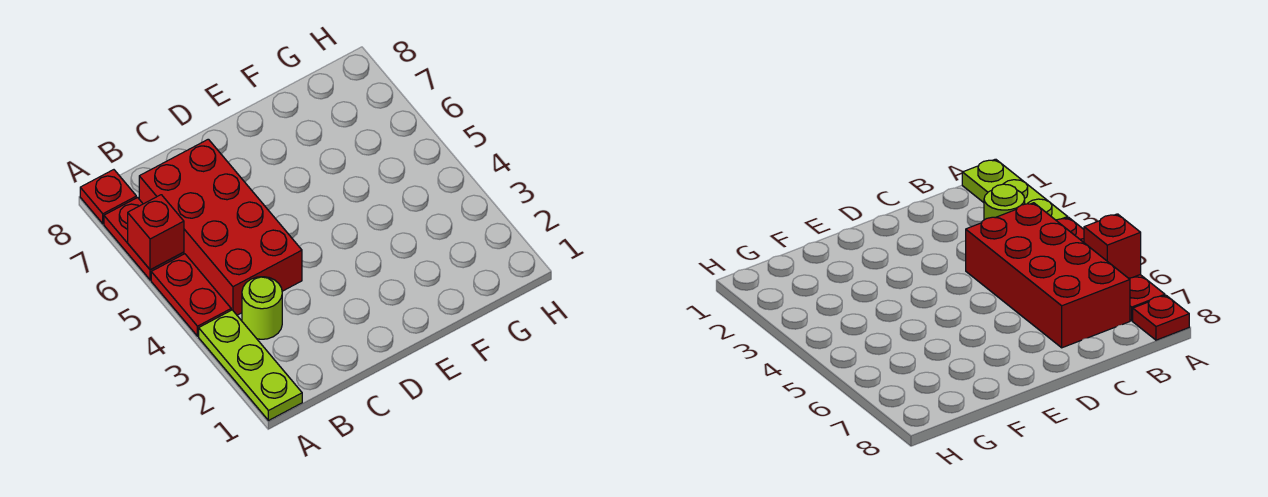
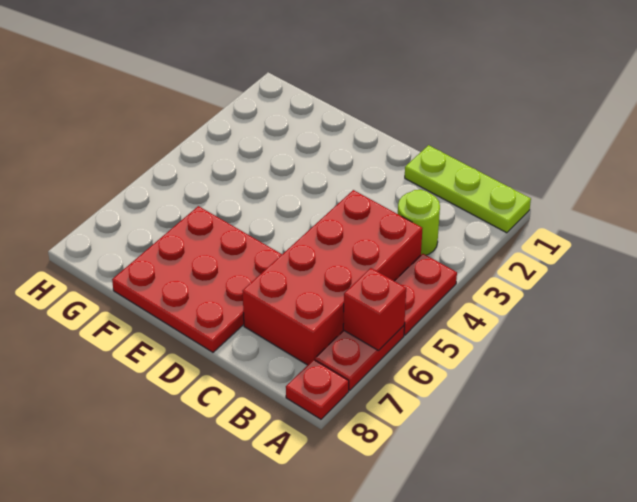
lime 1x3 plate [199,310,302,421] -> lime 1x3 plate turned to [405,145,531,233]
none -> red 3x3 plate [112,206,282,352]

